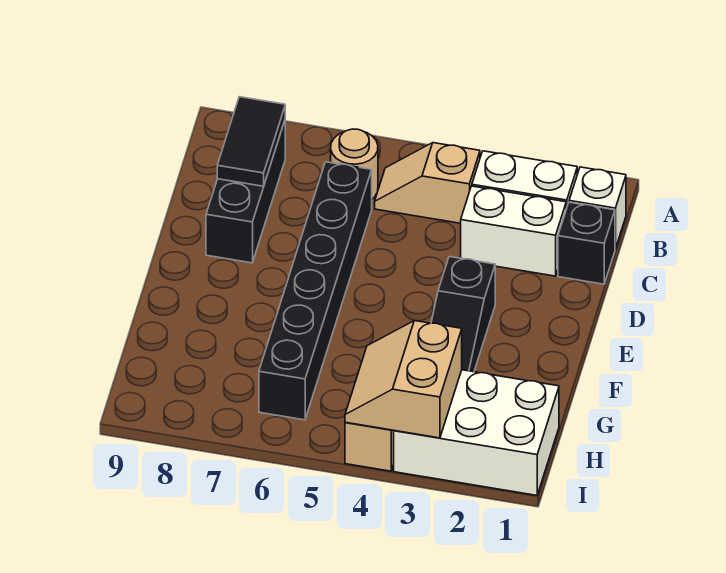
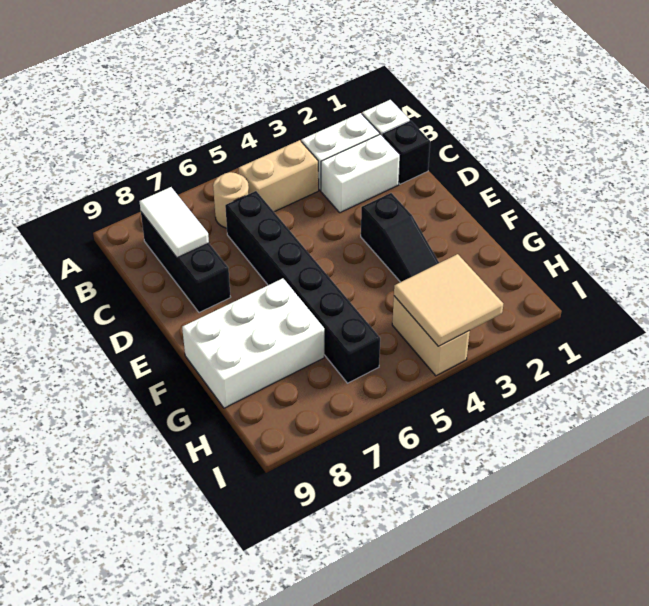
tan 1x2 slope [375,143,480,223] -> tan 1x2 brick [239,140,319,212]
black 1x2 tile [217,97,285,186] -> white 1x2 tile [139,187,209,258]
white 2x3 brick [394,370,559,495] -> white 2x3 brick moved to [182,278,324,408]
tan 2x2 slope [345,321,462,438] -> tan 2x2 tile [394,254,503,346]

